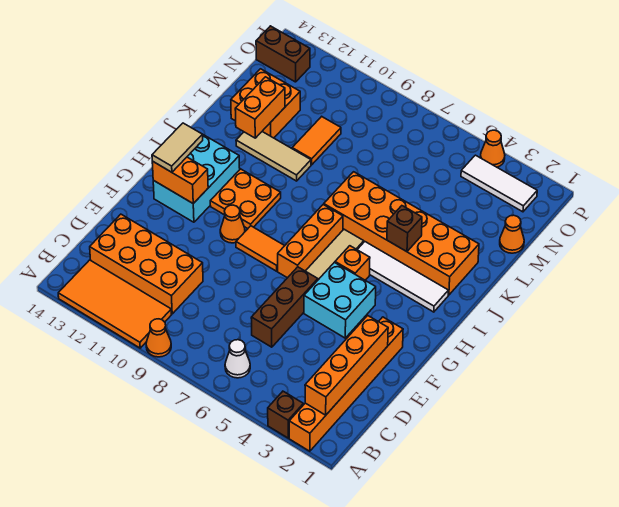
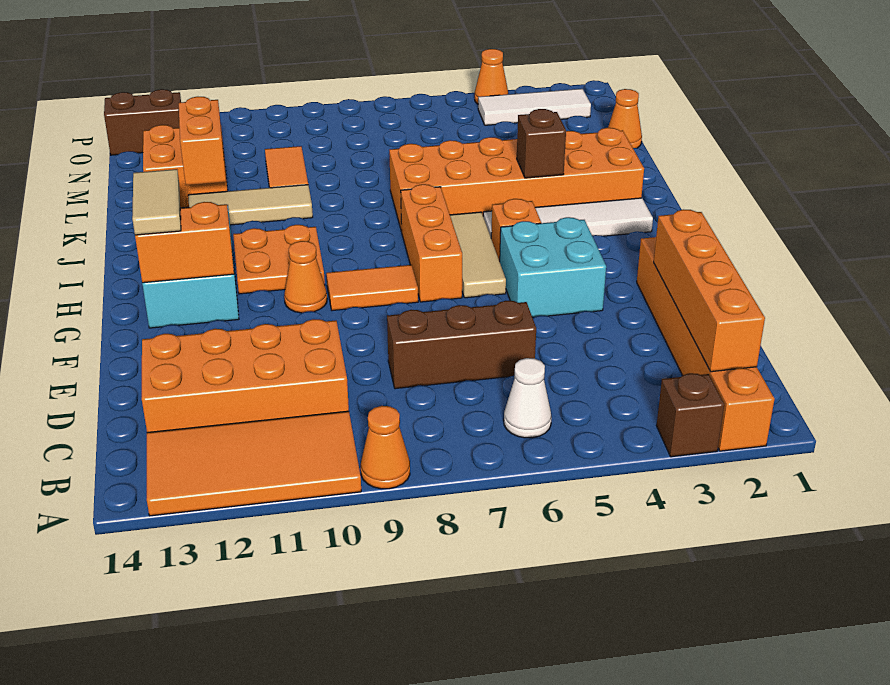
brown 1x3 brick [251,267,318,347] -> brown 1x3 brick turned to [387,301,536,389]

